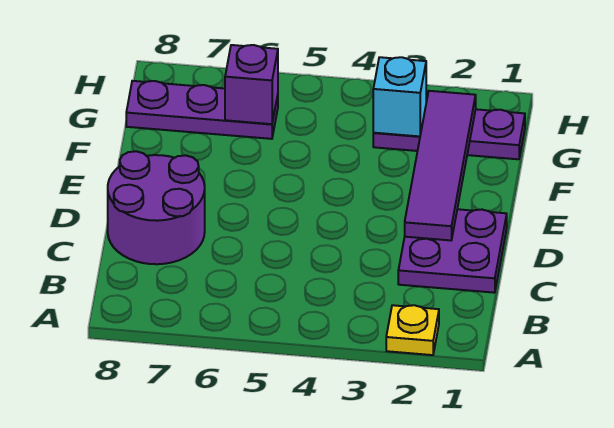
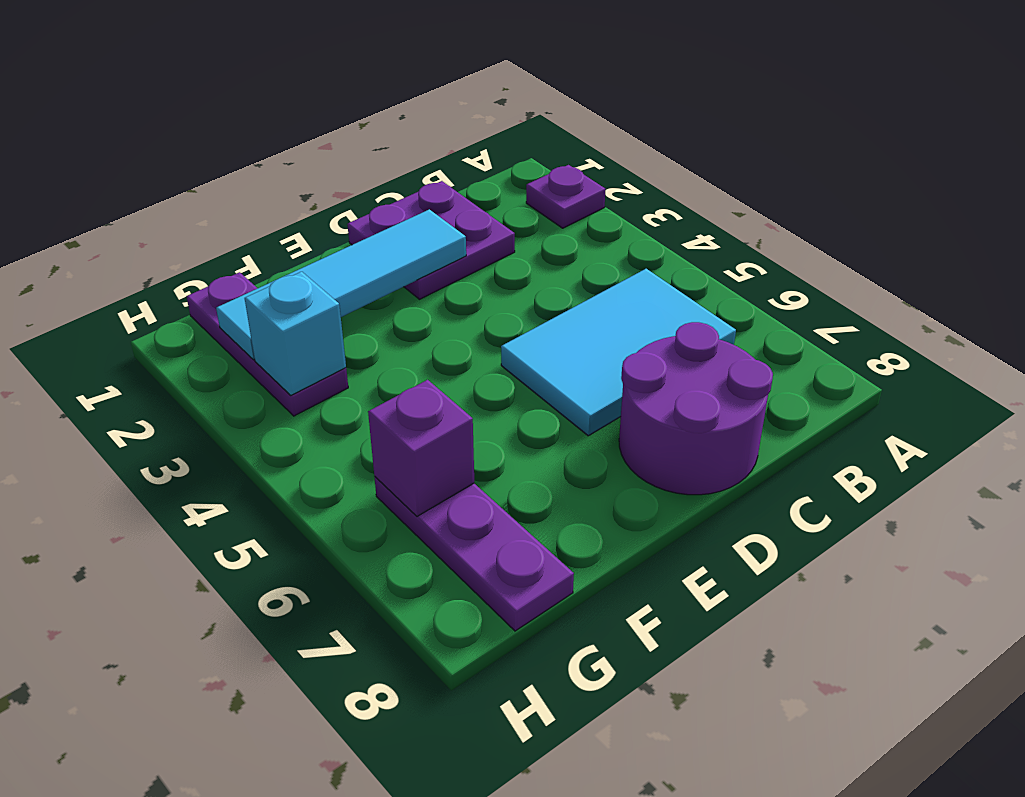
yellow 1x1 plate [386,305,439,355] -> purple 1x1 plate [526,165,606,228]
none -> cyan 2x3 tile [501,269,736,436]
purple 1x4 tile [405,91,476,240] -> cyan 1x4 tile [216,209,466,360]

